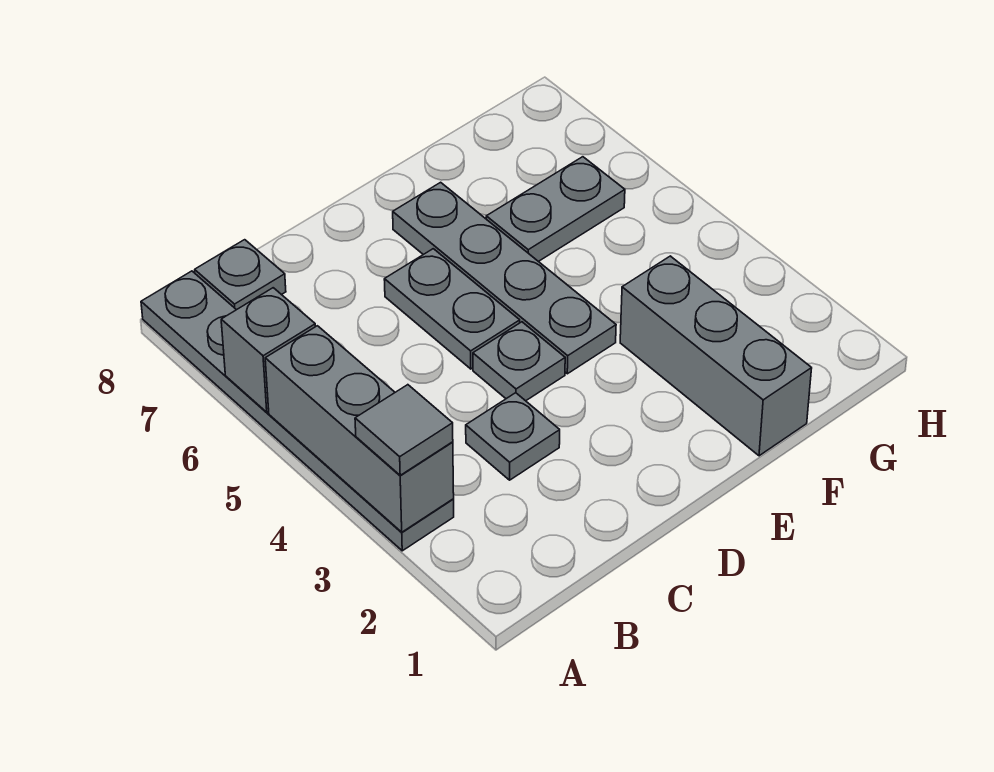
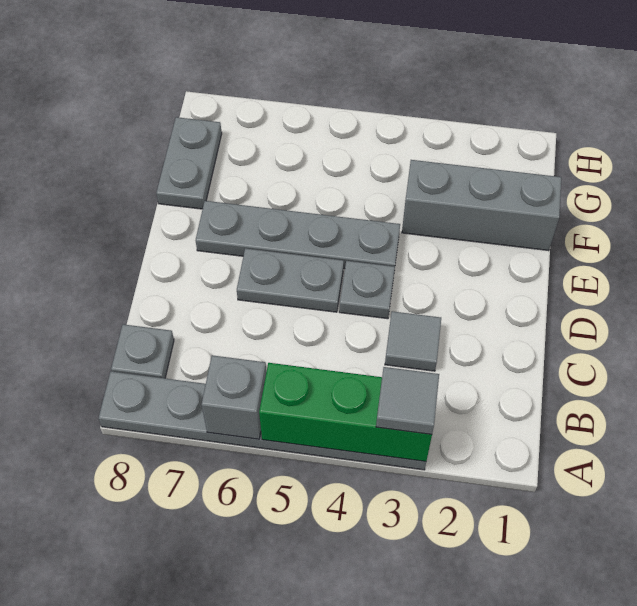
grey 1x3 brick [265,326,454,532] -> green 1x3 brick [259,363,432,461]
grey 1x1 plate [466,393,560,480] -> grey 1x1 tile [385,311,441,371]
grey 1x2 plate [486,157,625,262] -> grey 1x2 plate moved to [156,117,222,209]

